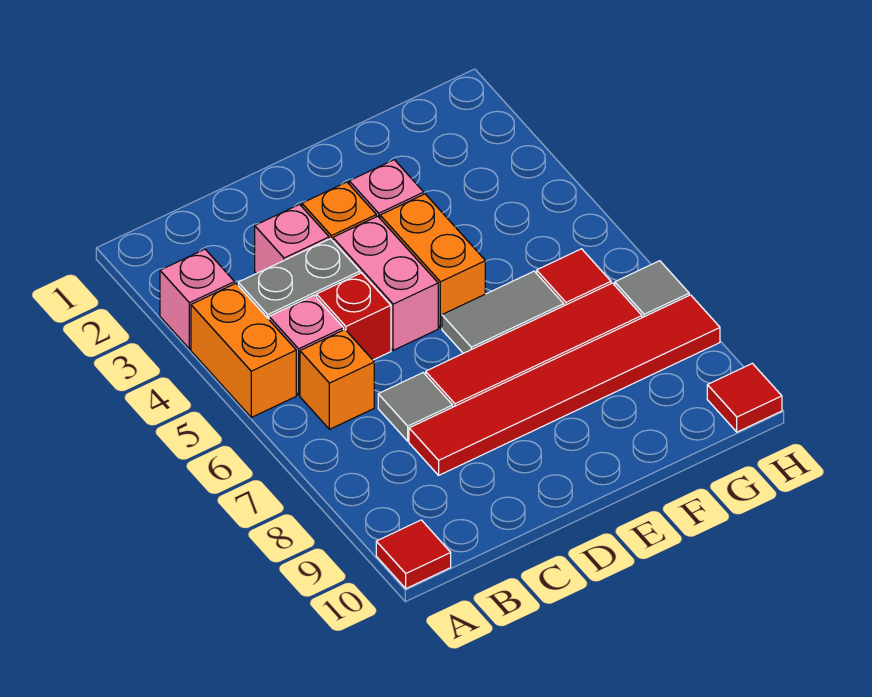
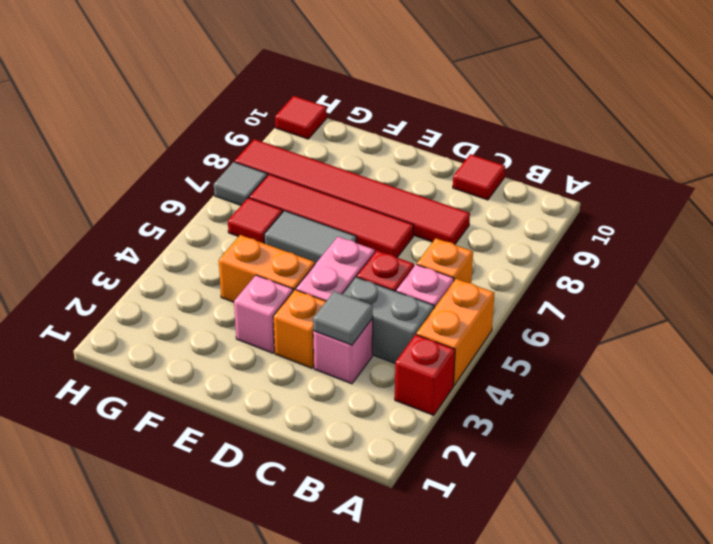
pink 1x1 brick [160,249,235,349] -> red 1x1 brick [395,334,455,415]
red 1x1 tile [376,520,451,589] -> red 1x1 tile moved to [453,154,505,200]
grey 1x1 tile [378,373,453,441] -> grey 1x1 tile moved to [313,291,373,345]
orange 1x2 brick [380,194,485,328] -> orange 1x2 brick turned to [219,235,315,302]

